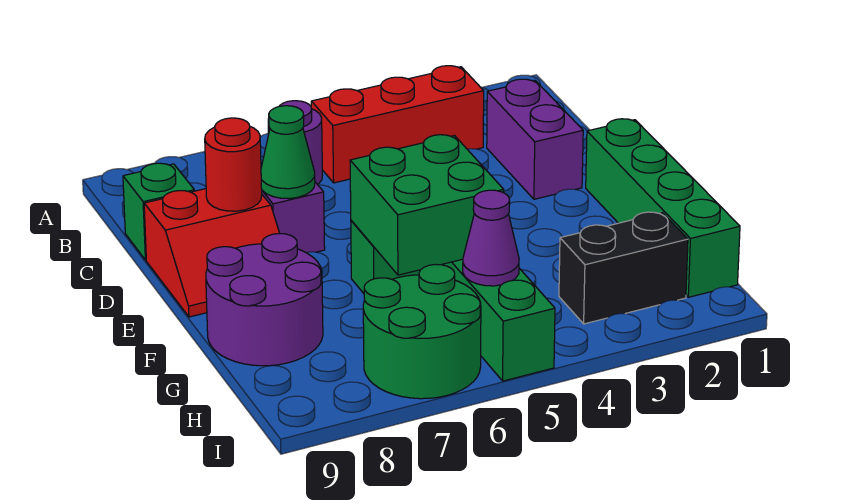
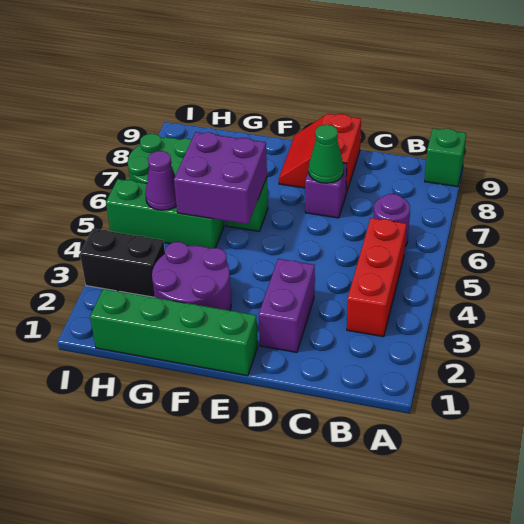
purple 1x2 brick [487,79,583,199] -> purple 1x2 brick turned to [259,259,315,352]
green 1x1 brick [123,163,194,260] -> green 1x1 brick moved to [425,128,466,187]
red 1x1 round brick [205,118,262,211] -> none
green 2x2 brick [350,135,504,275] -> purple 2x2 brick [174,132,267,224]
purple 2x2 round brick [206,234,323,366] -> purple 2x2 round brick moved to [152,242,231,310]
black 1x2 brick [559,212,688,324] -> black 1x2 brick turned to [80,229,165,297]

